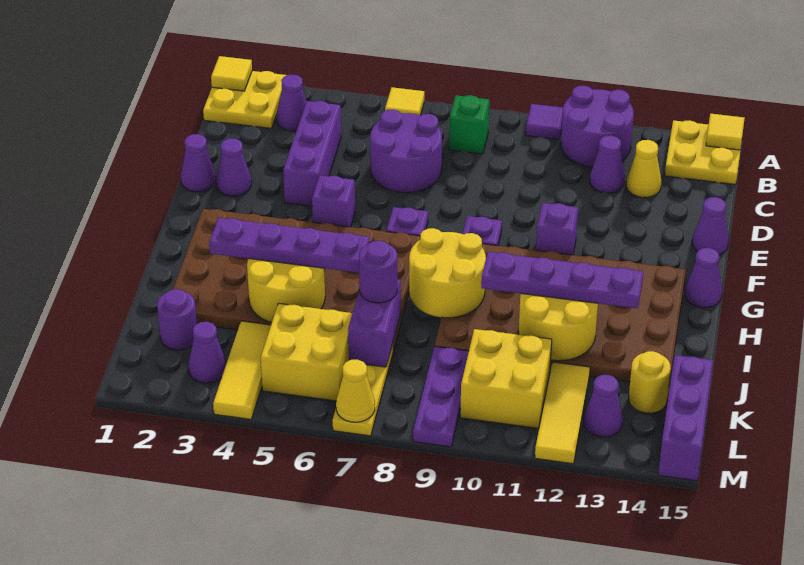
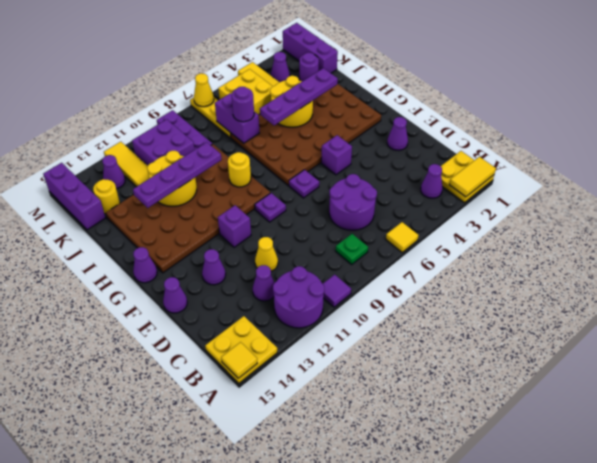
yellow 1x1 tile [211,56,252,91] -> yellow 1x2 tile [449,157,496,197]
green 1x1 brick [449,95,489,154] -> green 1x1 plate [336,234,368,264]
purple 1x3 brick [283,101,341,206] -> purple 1x3 brick moved to [283,23,338,73]
yellow 1x1 cone [626,140,661,197] -> yellow 1x1 cone moved to [255,237,278,271]
purple 1x1 cone [181,134,216,192] -> purple 1x1 cone moved to [202,249,226,285]
yellow 2x2 round brick [409,228,486,318] -> yellow 1x1 round brick [228,152,251,187]
yellow 2x2 brick [460,329,552,428] -> purple 2x2 brick [132,119,195,166]

